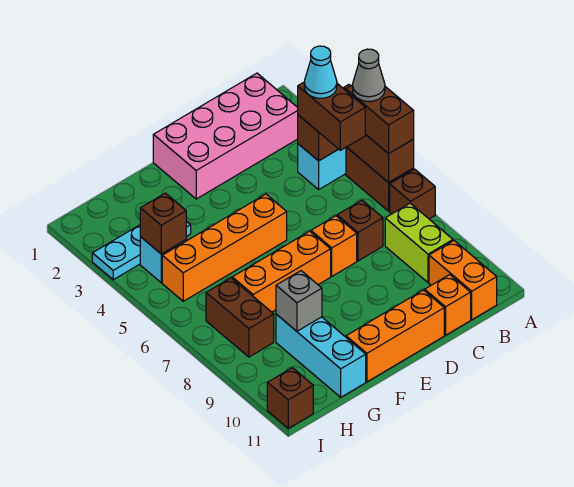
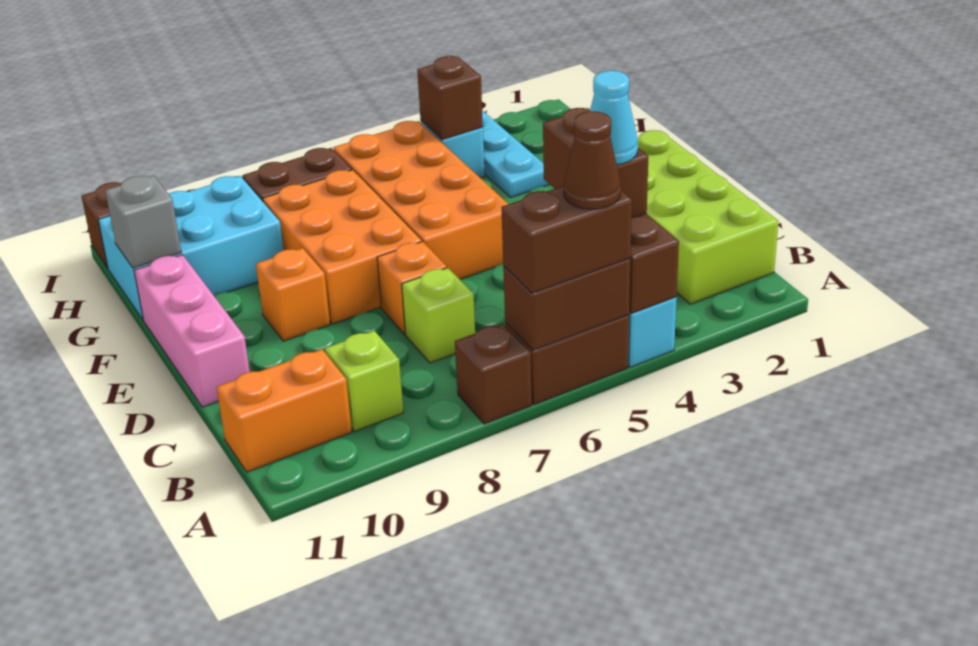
grey 1x1 cone [353,49,385,101] -> brown 1x1 cone [564,111,621,209]
pink 2x4 brick [153,73,298,199] -> lime 2x4 brick [637,130,779,304]
brown 1x2 brick [298,82,365,150] -> brown 1x2 brick turned to [543,108,648,218]
lime 1x2 brick [385,203,453,283] -> lime 1x1 brick [325,331,403,431]
brown 1x1 brick [337,200,383,261] -> lime 1x1 brick [402,268,475,363]
orange 1x1 brick [425,275,471,335] -> orange 1x1 brick moved to [256,248,330,341]
orange 1x3 brick [346,290,444,382] -> pink 1x3 brick [134,255,250,407]
orange 1x4 brick [162,194,287,301] -> orange 2x4 brick [334,121,508,279]
orange 1x3 brick [232,231,331,312] -> orange 2x3 brick [263,170,422,324]
cyan 1x3 brick [276,314,366,397] -> cyan 2x3 brick [98,176,284,320]
grey 1x1 brick [276,271,322,331] -> grey 1x1 brick moved to [105,176,181,268]

